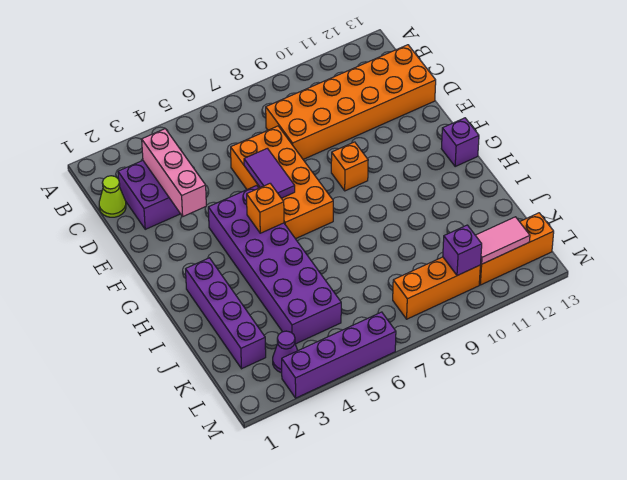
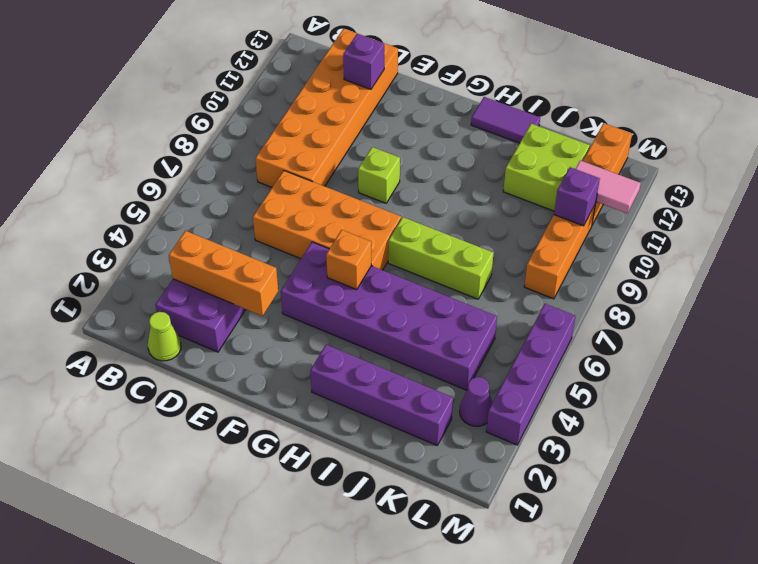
pink 1x3 brick [142,129,206,216] -> orange 1x3 brick [169,231,278,316]
purple 1x2 tile [244,148,295,198] -> purple 1x2 tile moved to [471,97,540,143]
orange 1x1 brick [331,142,368,191] -> lime 1x1 brick [358,147,400,203]
purple 1x1 brick [441,118,479,166] -> purple 1x1 brick moved to [343,34,384,89]
none -> lime 1x3 brick [388,217,494,299]
none -> lime 2x2 brick [503,124,590,211]
pink 1x2 tile [475,217,530,264] -> pink 1x2 tile turned to [576,160,641,213]

